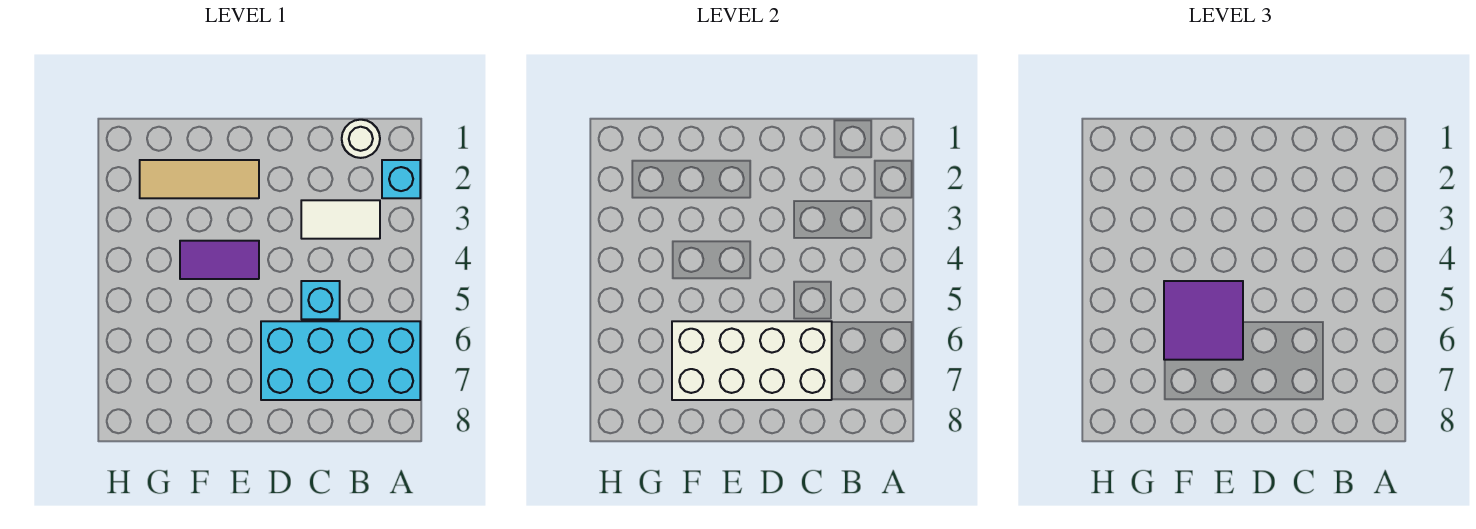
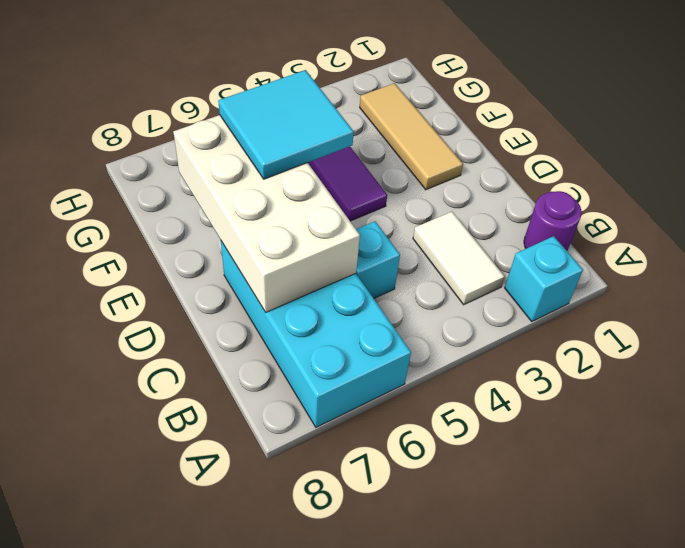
white 1x1 round brick [342,120,380,158] -> purple 1x1 round brick [524,191,582,251]
purple 2x2 tile [1164,281,1243,360] -> cyan 2x2 tile [218,70,354,179]

